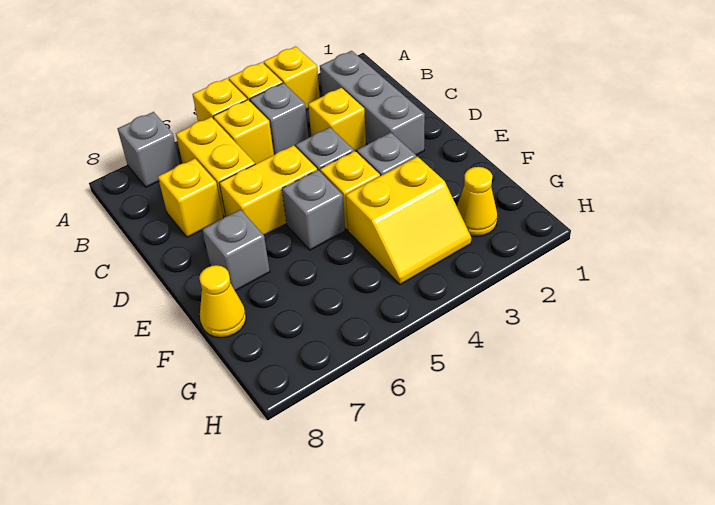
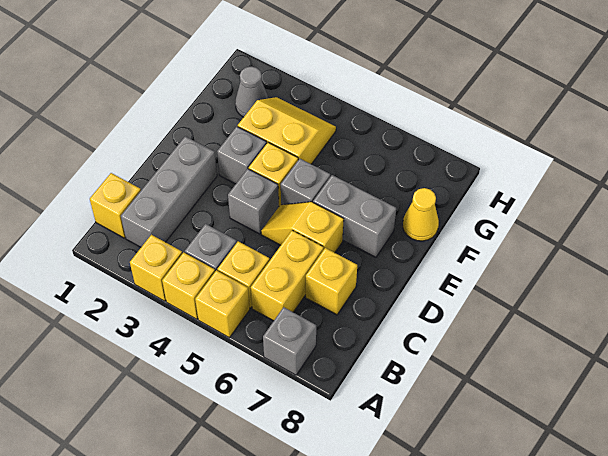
yellow 1x1 brick [308,88,366,151] -> yellow 1x1 brick moved to [90,173,141,238]
yellow 1x2 brick [219,145,317,235] -> yellow 1x2 slope [261,202,344,253]
grey 1x1 brick [202,210,270,291] -> grey 1x2 brick [313,175,396,257]
yellow 1x1 cone [457,167,497,237] -> grey 1x1 cone [235,67,268,117]

